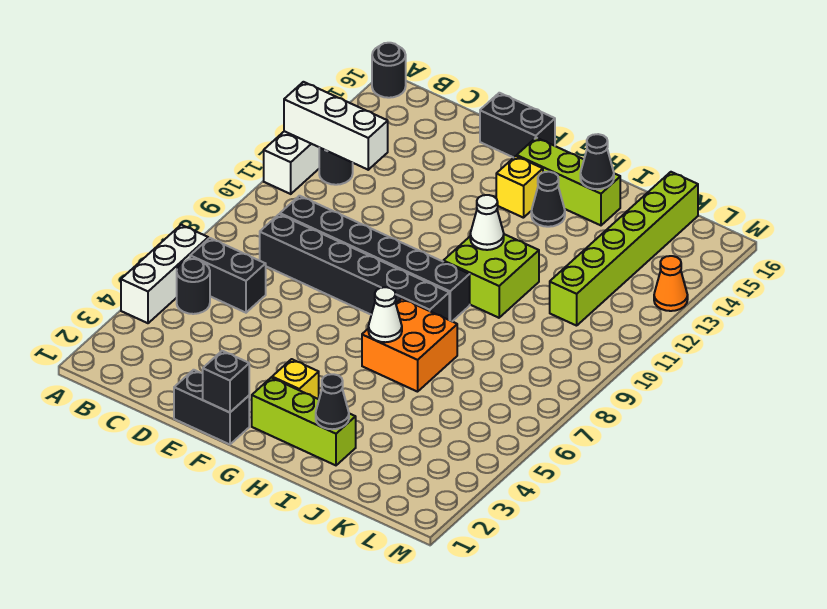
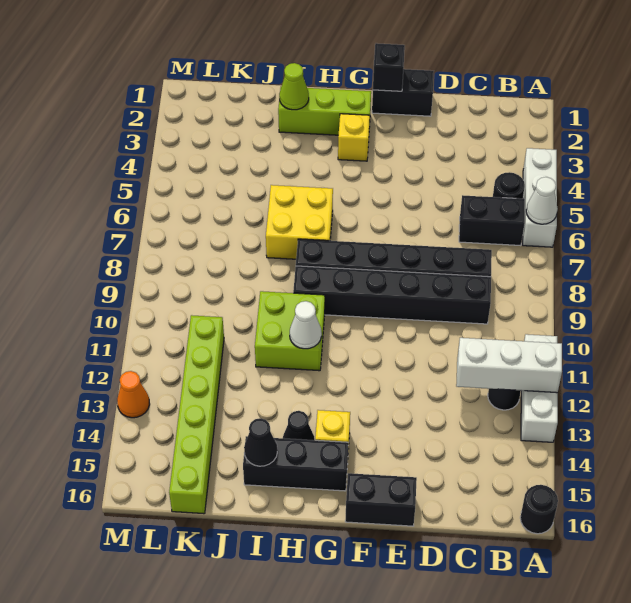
lime 1x3 brick [517,138,620,225] -> black 1x3 brick [243,436,348,491]
orange 2x2 brick [362,298,457,392] -> yellow 2x2 brick [266,185,333,259]
white 1x1 cone [368,287,402,342] -> white 1x1 cone moved to [526,177,558,224]
black 1x1 cone [316,374,349,429] -> lime 1x1 cone [279,63,309,110]

